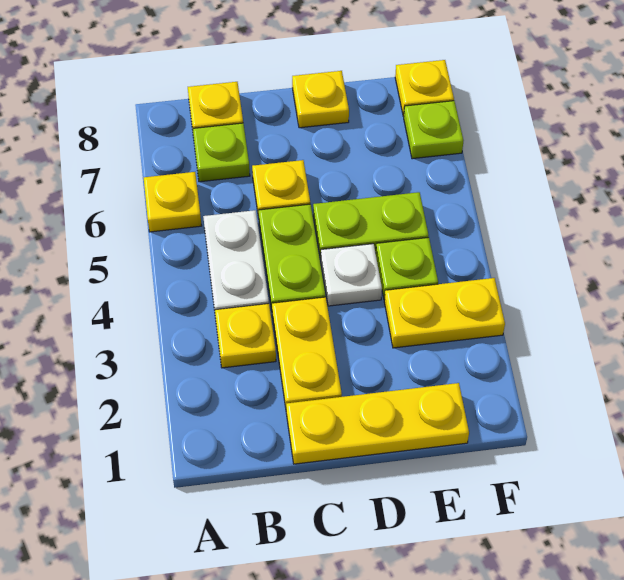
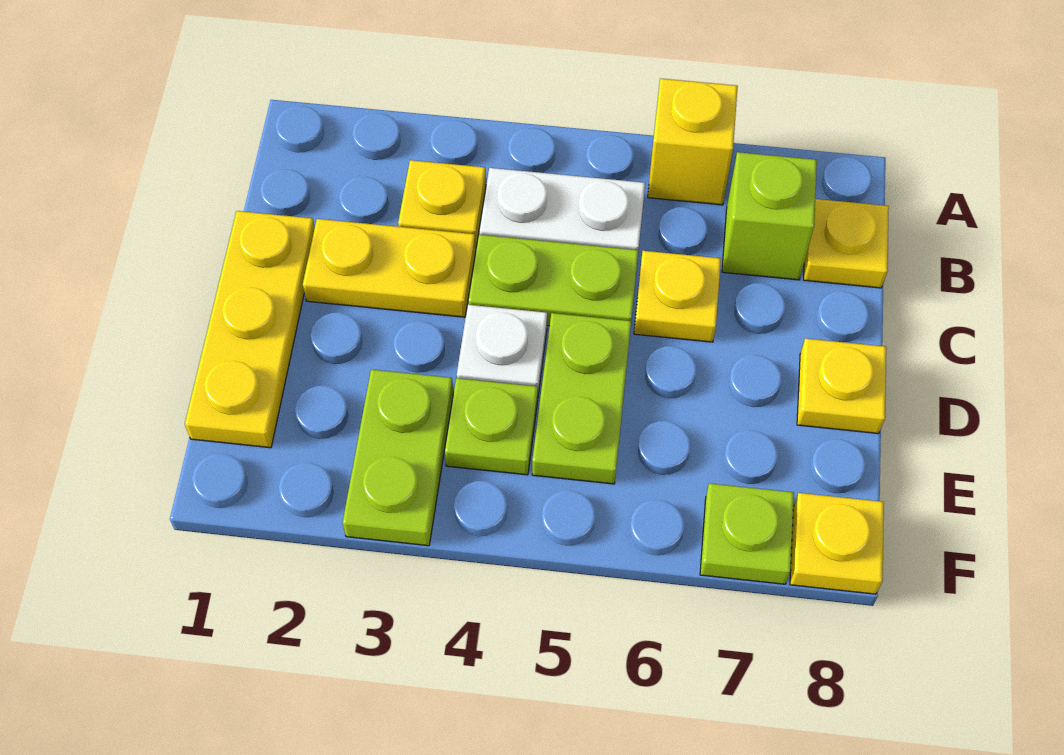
yellow 1x1 plate [144,172,202,232] -> yellow 1x1 brick [648,78,738,205]
lime 1x1 plate [193,123,250,182] -> lime 1x1 brick [722,152,817,280]
yellow 1x2 plate [384,278,505,348] -> lime 1x2 plate [342,369,453,546]

